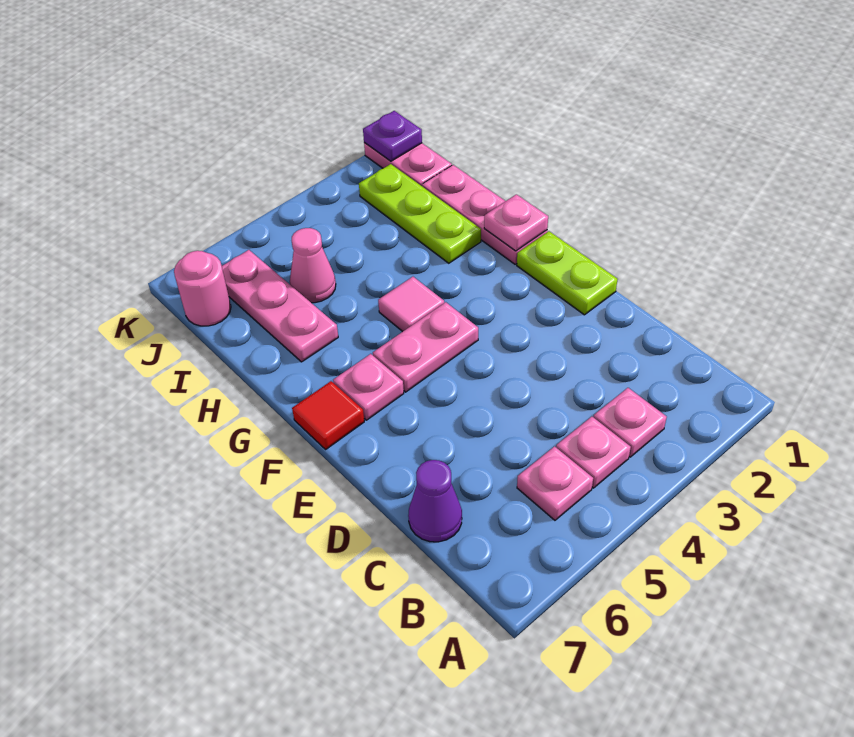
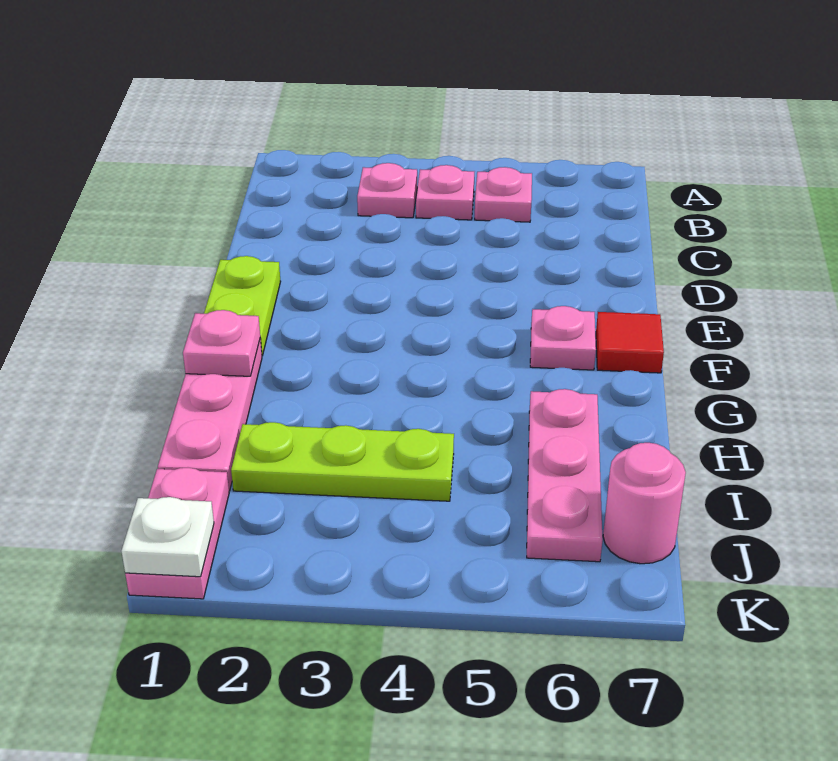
purple 1x1 cone [408,460,462,542] -> none
pink 1x2 plate [373,302,478,392] -> none
pink 1x1 tile [378,277,444,332] -> none
lime 1x3 plate [359,164,481,263] -> lime 1x3 plate turned to [231,422,454,501]
pink 1x1 cone [290,228,336,303] -> none
purple 1x1 plate [363,111,422,161] -> white 1x1 plate [121,497,214,577]

